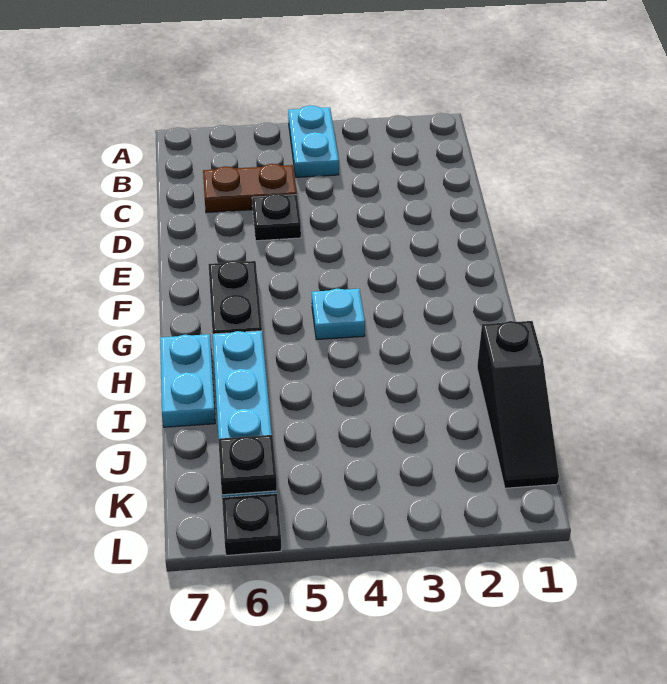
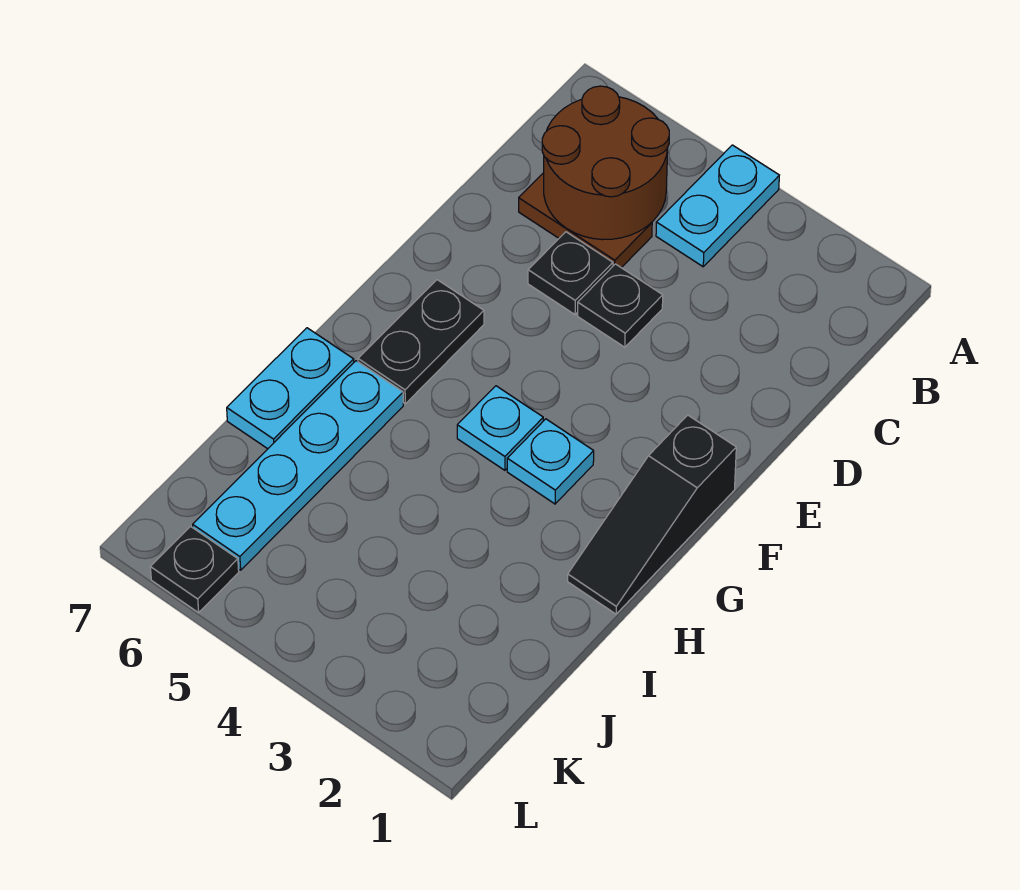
none -> brown 2x2 round brick [542,86,669,240]
none -> cyan 1x1 plate [507,419,594,504]
black 1x3 slope [477,321,559,488] -> black 1x3 slope moved to [568,415,736,614]
black 1x1 plate [218,435,277,495] -> black 1x1 plate moved to [578,264,663,347]

